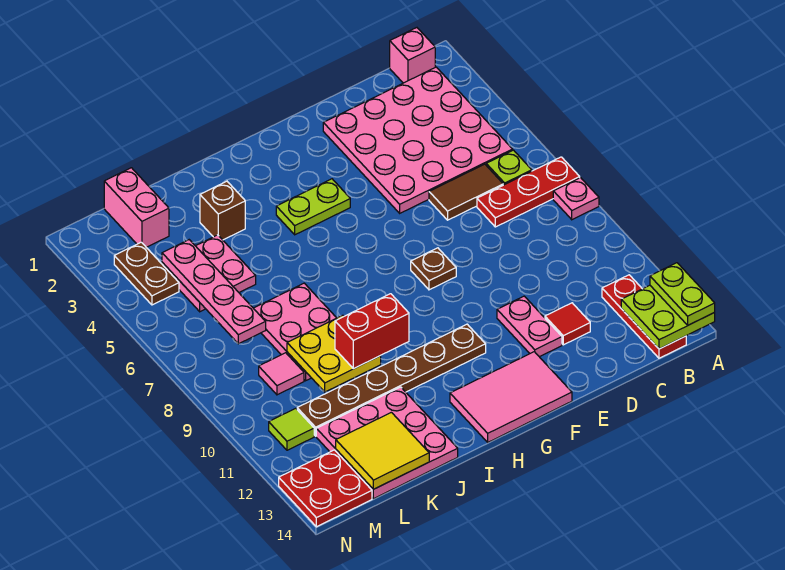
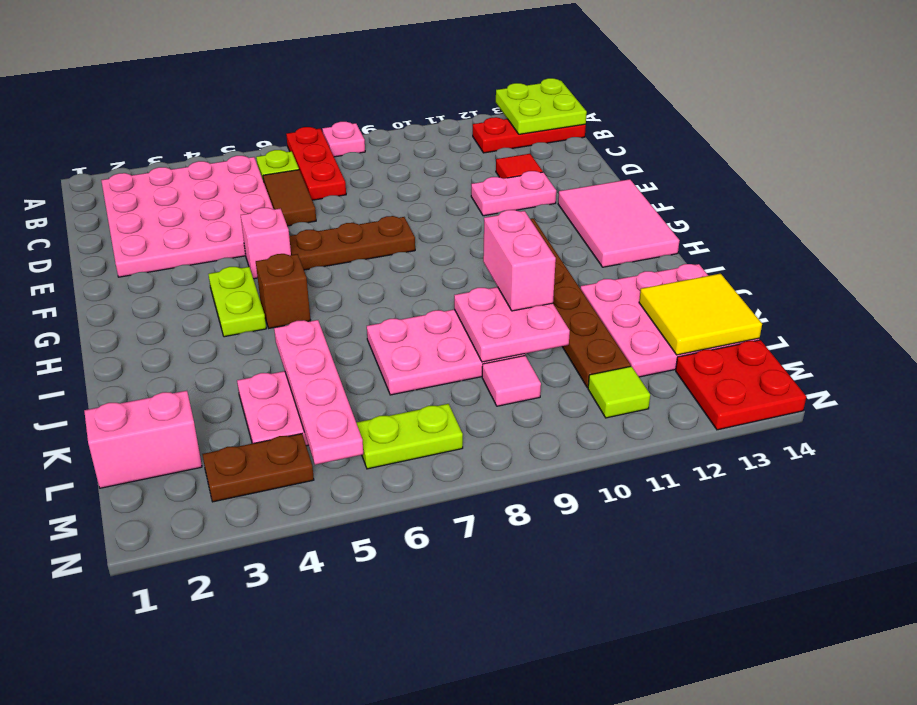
lime 1x2 plate [650,263,715,325] -> lime 1x2 plate moved to [356,404,463,469]
pink 1x1 brick [390,28,435,83] -> pink 1x1 brick moved to [241,208,291,279]
brown 1x1 plate [411,248,456,290] -> brown 1x3 plate [289,216,415,270]
red 1x2 brick [335,294,409,369] -> pink 1x2 brick [483,210,556,311]
brown 1x1 brick [200,181,245,240] -> brown 1x1 brick moved to [256,254,311,328]
yellow 2x2 plate [287,315,381,392] -> pink 2x2 plate [454,287,570,362]
pink 1x4 plate [162,240,266,344] -> pink 1x4 plate turned to [274,320,363,465]

